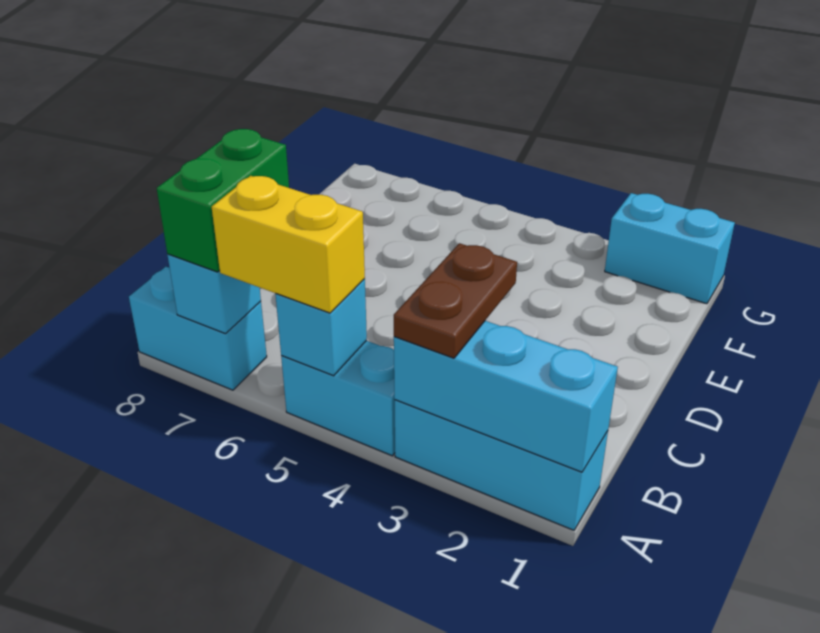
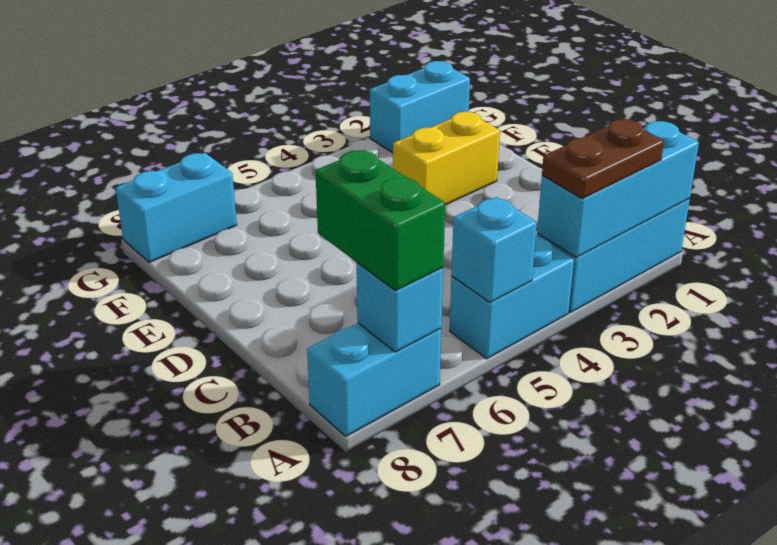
brown 1x2 plate [394,243,517,358] -> brown 1x2 plate turned to [542,119,664,199]
yellow 1x2 brick [212,176,365,313] -> yellow 1x2 brick moved to [393,112,500,205]
none -> cyan 1x2 brick [116,153,237,262]

